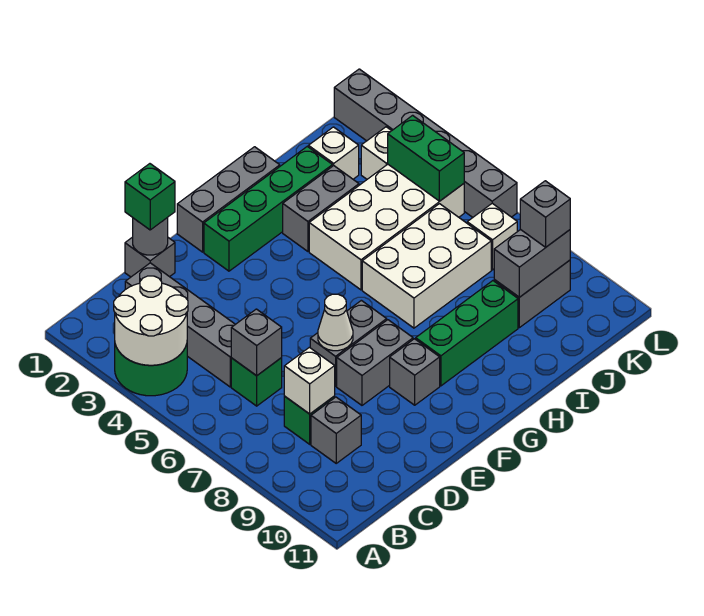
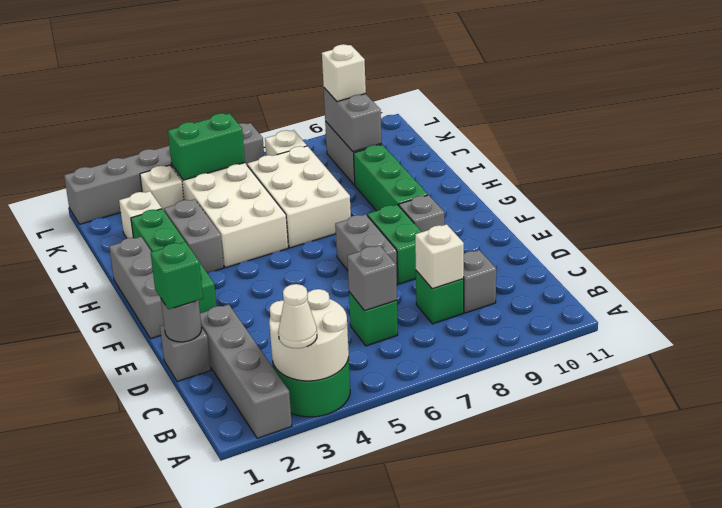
grey 1x4 brick [125,263,235,387] -> grey 1x4 brick turned to [200,304,292,438]
white 1x1 cone [318,294,353,351] -> white 1x1 cone moved to [279,284,317,348]
grey 1x2 brick [337,320,413,405] -> green 1x2 brick [367,205,421,284]
grey 1x1 brick [520,181,570,247] -> white 1x1 brick [322,44,366,101]

